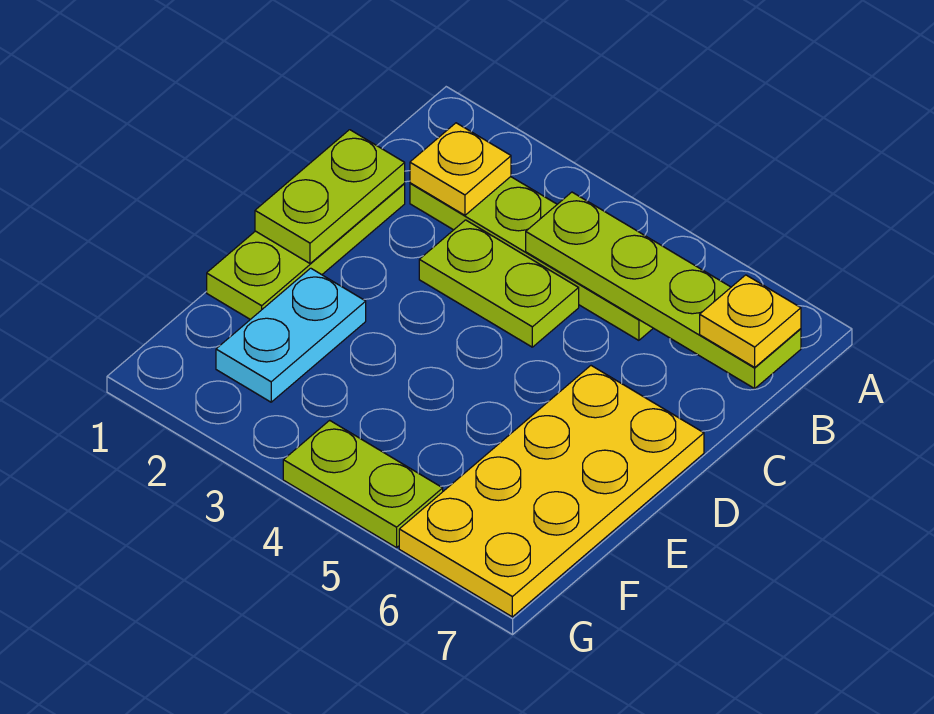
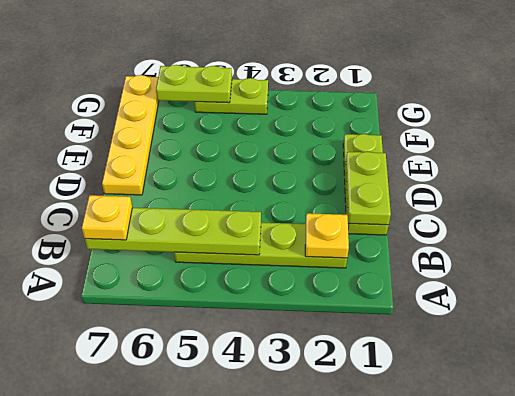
lime 1x2 plate [419,220,579,347] -> lime 1x2 plate moved to [156,65,232,103]
yellow 2x4 plate [399,366,704,617] -> yellow 1x4 plate [102,75,159,195]
cyan 1x2 plate [216,268,366,402] -> none

